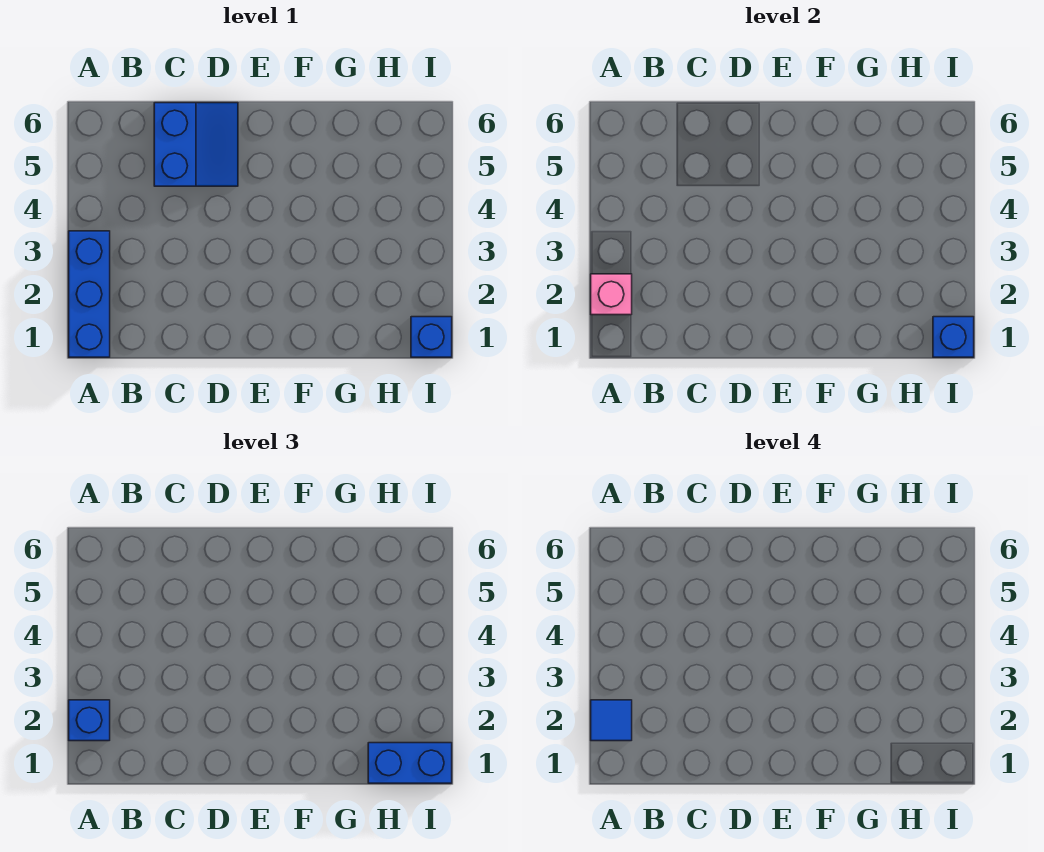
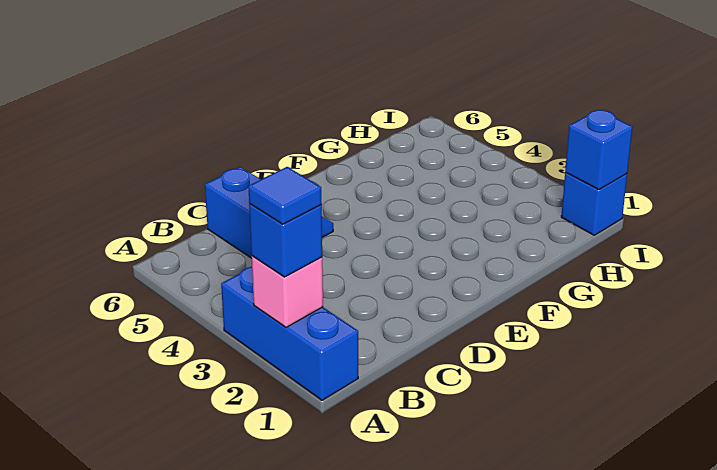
blue 1x2 brick [368,743,452,783] -> none

